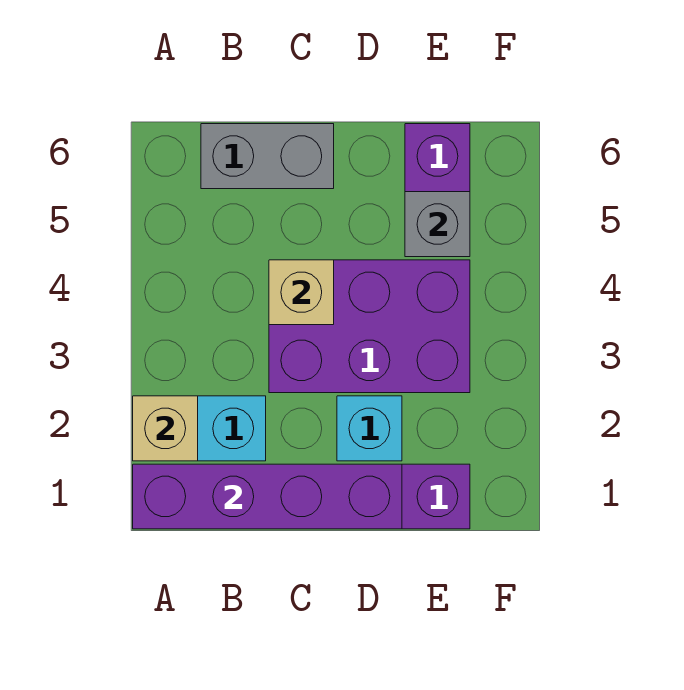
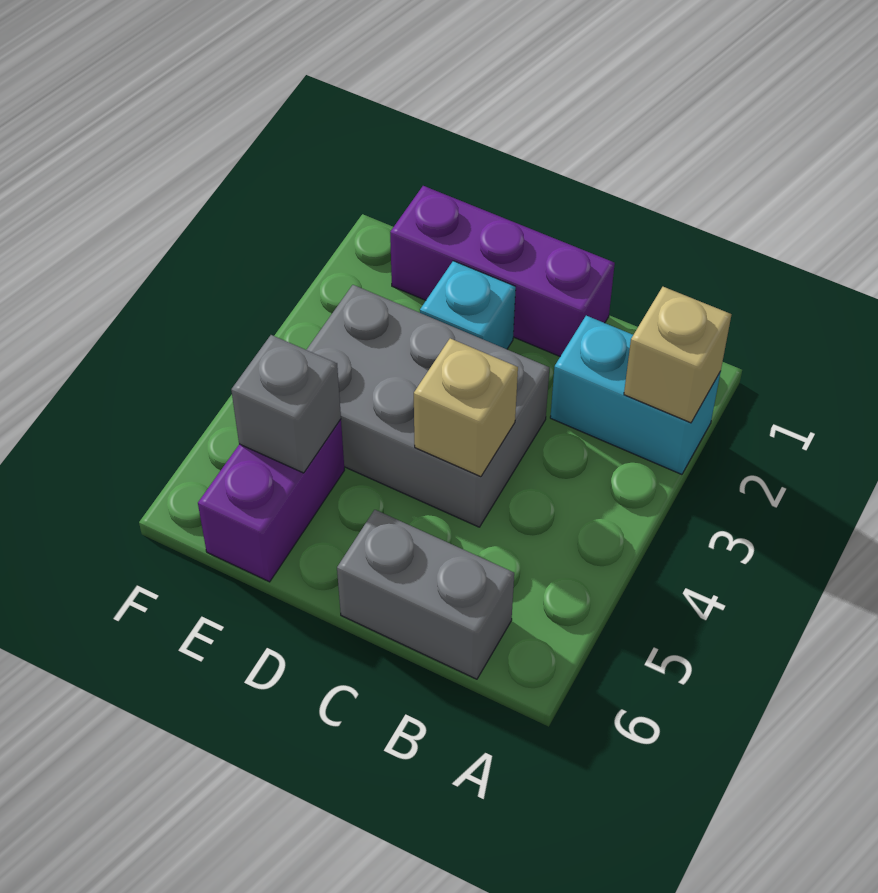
purple 1x4 brick [133,464,402,529] -> none
purple 2x3 brick [269,260,470,393] -> grey 2x3 brick [307,285,549,527]

